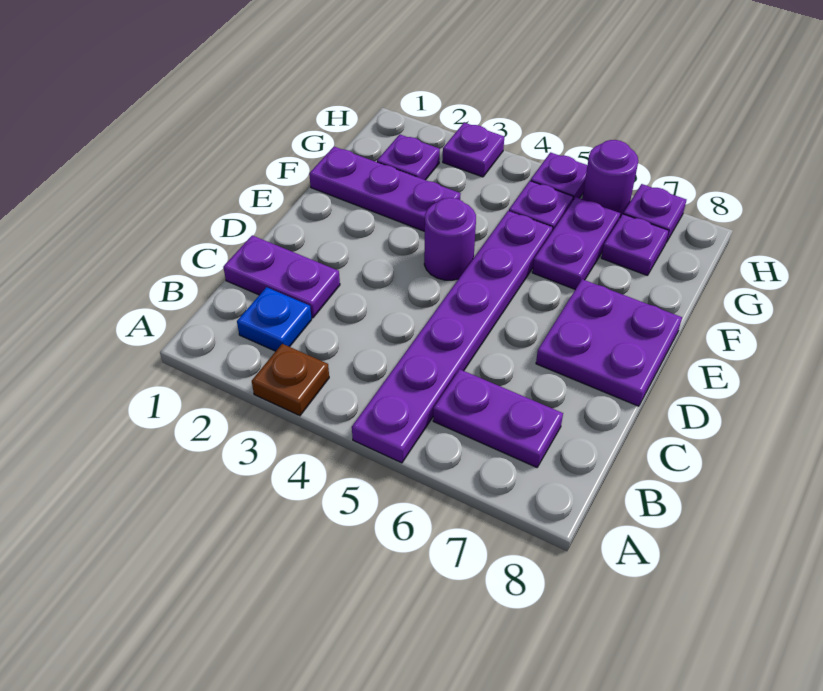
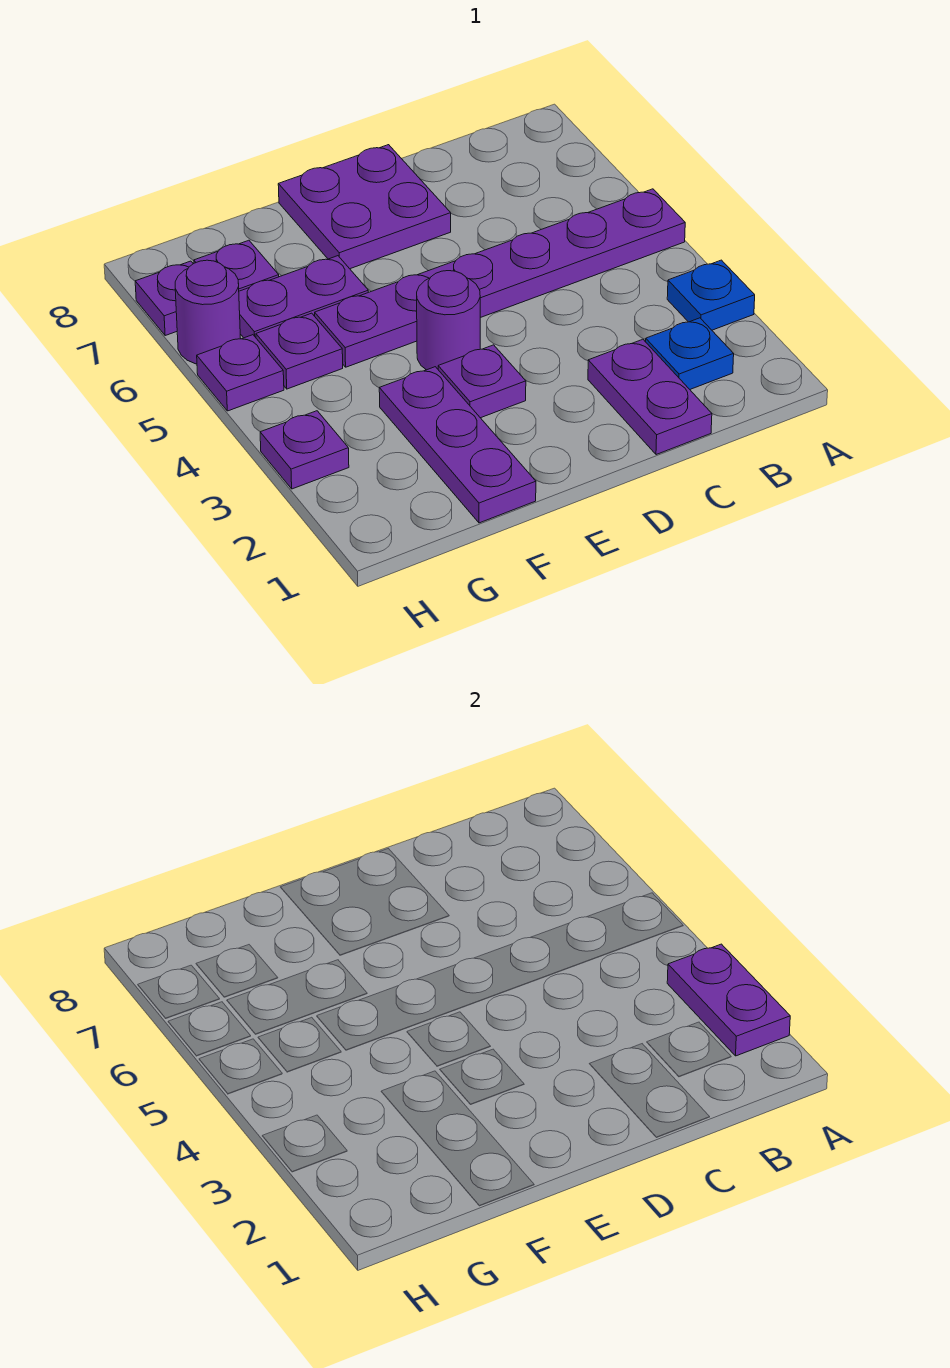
brown 1x1 plate [252,344,329,416] -> blue 1x1 plate [667,260,755,330]
purple 1x2 plate [433,369,563,467] -> purple 1x2 plate moved to [667,944,790,1056]
purple 1x1 plate [377,135,440,180] -> purple 1x1 plate moved to [438,345,526,418]

